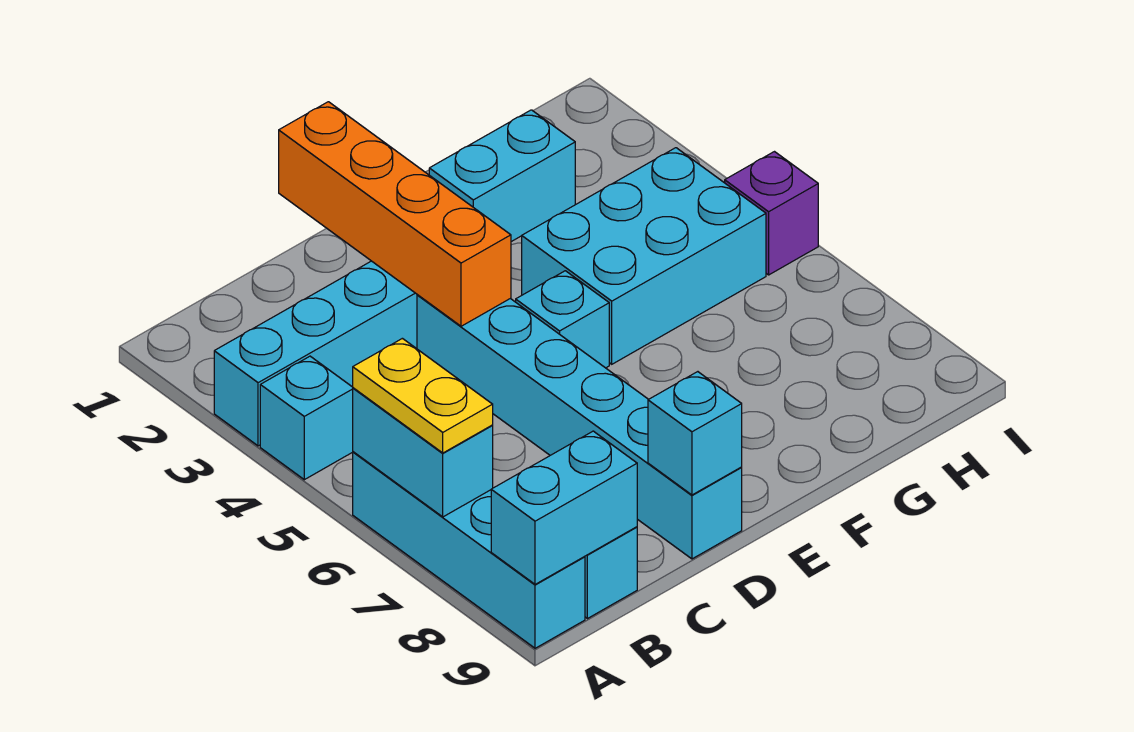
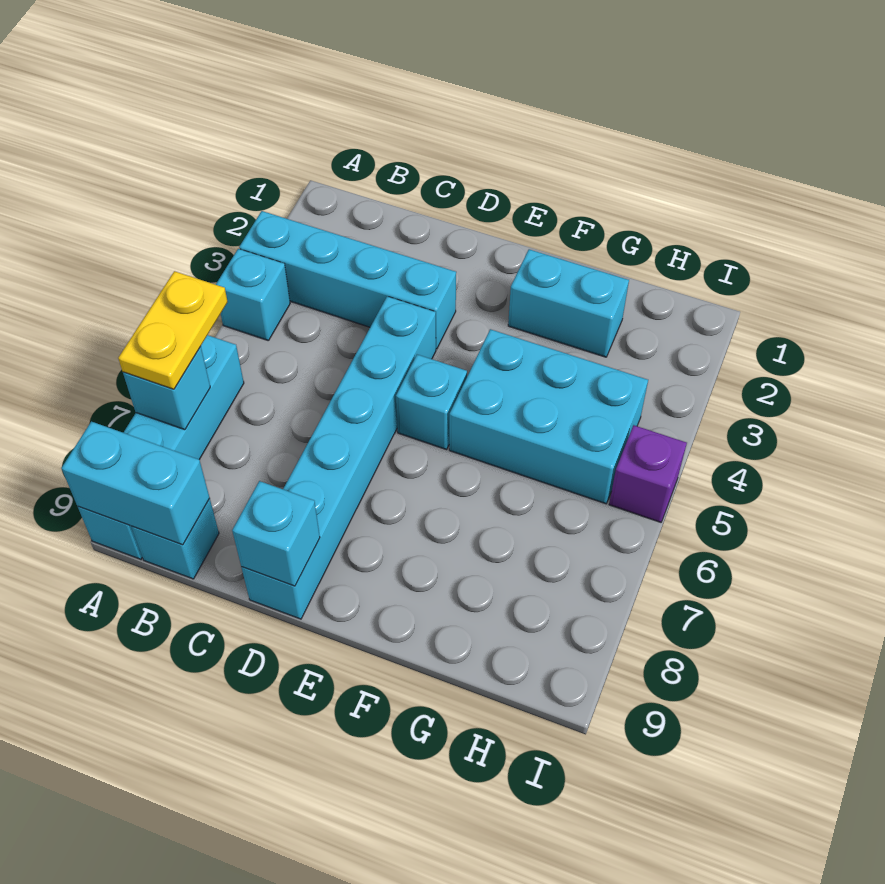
cyan 1x2 brick [353,388,493,517] -> cyan 1x1 brick [123,347,210,430]
orange 1x4 brick [279,102,511,326] -> none

